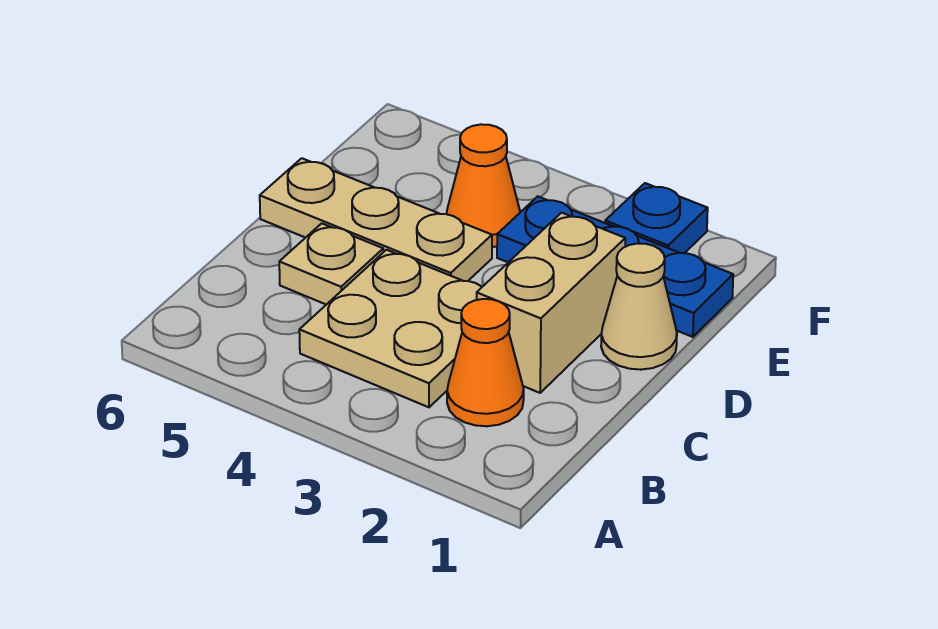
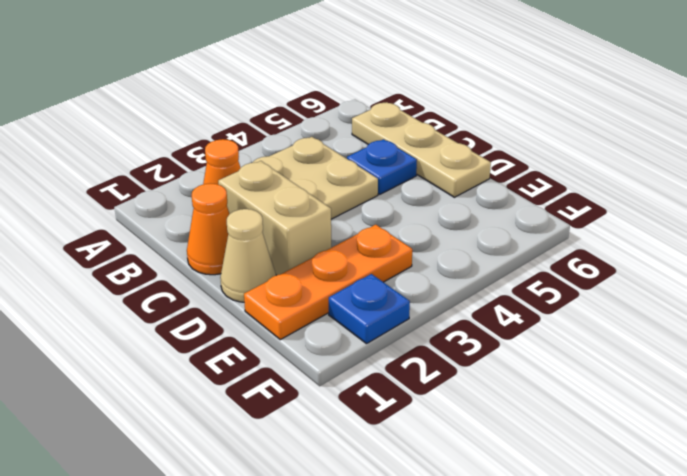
tan 1x1 plate [279,223,383,305] -> blue 1x1 plate [347,139,417,194]
tan 1x3 plate [260,158,492,281] -> tan 1x3 plate turned to [352,103,491,197]
blue 1x3 plate [497,196,733,337] -> orange 1x3 plate [244,225,412,340]
orange 1x1 cone [447,124,520,247] -> orange 1x1 cone moved to [187,183,229,275]

